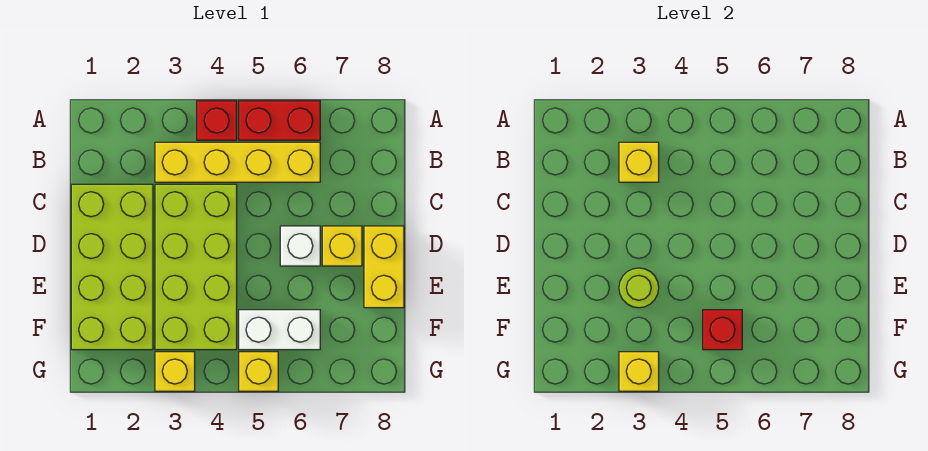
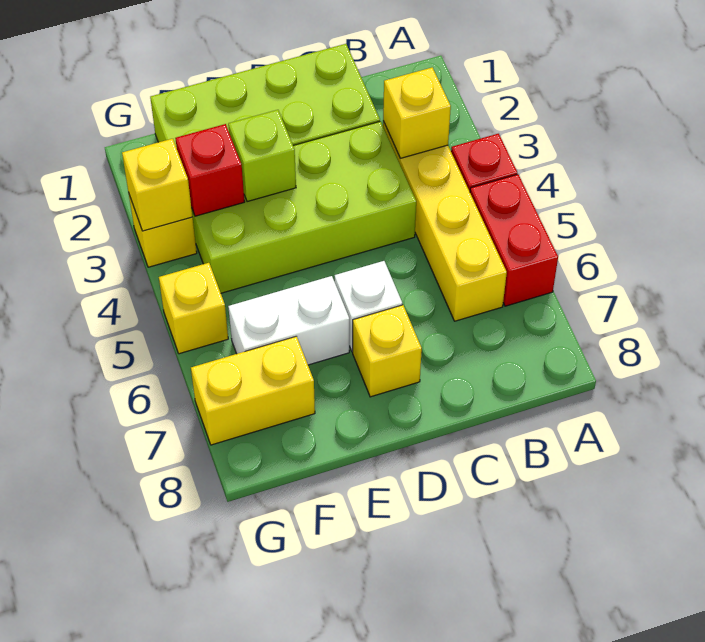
yellow 1x2 brick [364,226,404,308] -> yellow 1x2 brick moved to [191,336,315,445]
lime 1x1 round brick [619,268,659,308] -> lime 1x1 brick [228,110,296,202]
white 1x2 brick [239,310,320,350] -> white 1x2 brick turned to [228,276,349,365]
red 1x1 brick [703,310,742,350] -> red 1x1 brick moved to [175,124,244,216]

